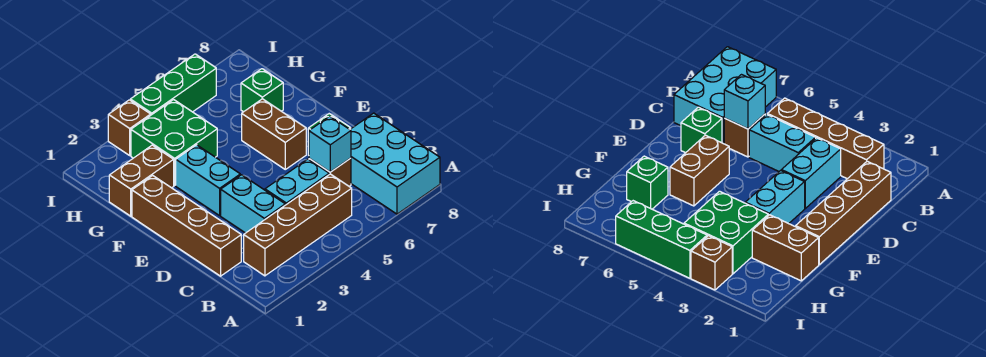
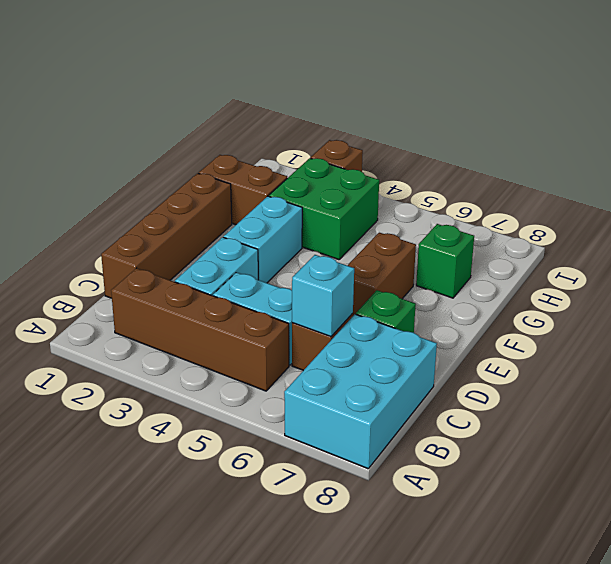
green 1x3 brick [130,54,216,115] -> none

